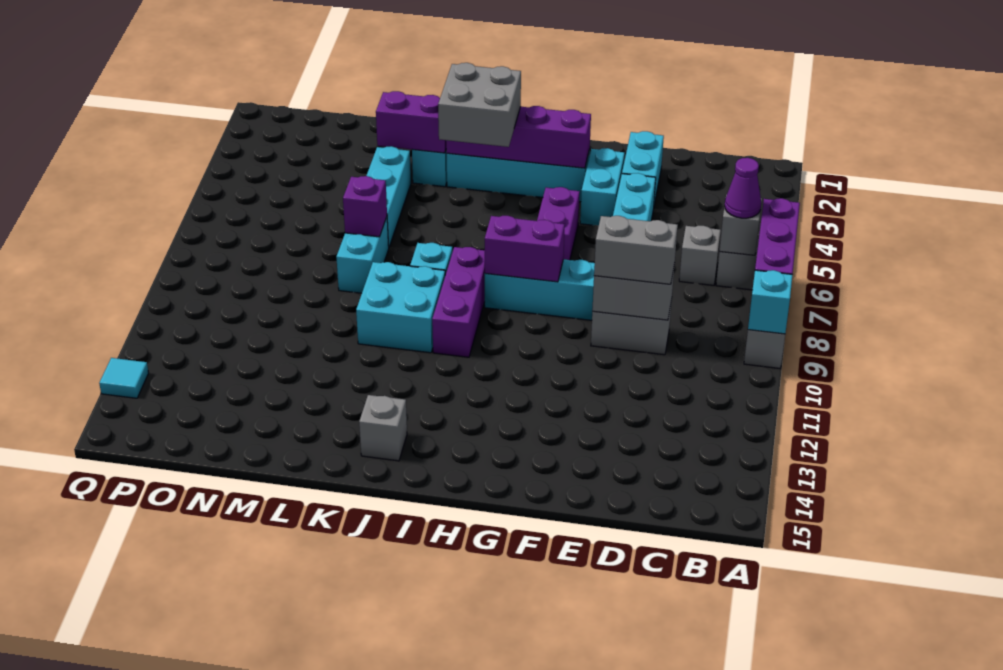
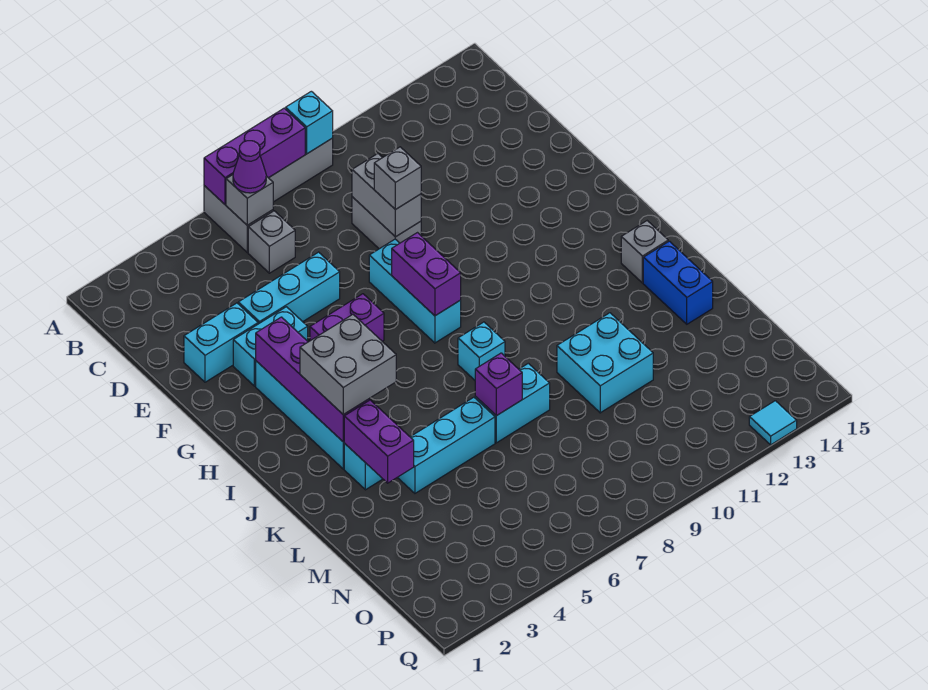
grey 1x2 brick [594,216,678,284] -> grey 1x1 brick [374,147,421,210]
purple 1x3 brick [432,247,485,357] -> none
cyan 2x2 brick [356,262,445,353] -> cyan 2x2 brick moved to [557,313,653,413]
none -> blue 1x2 brick [643,241,713,324]

